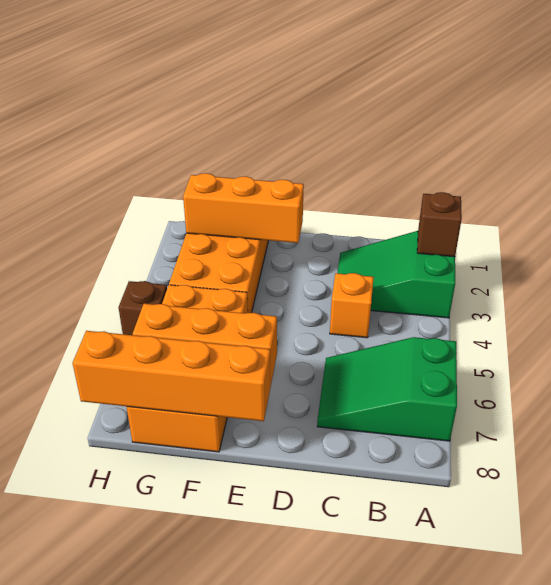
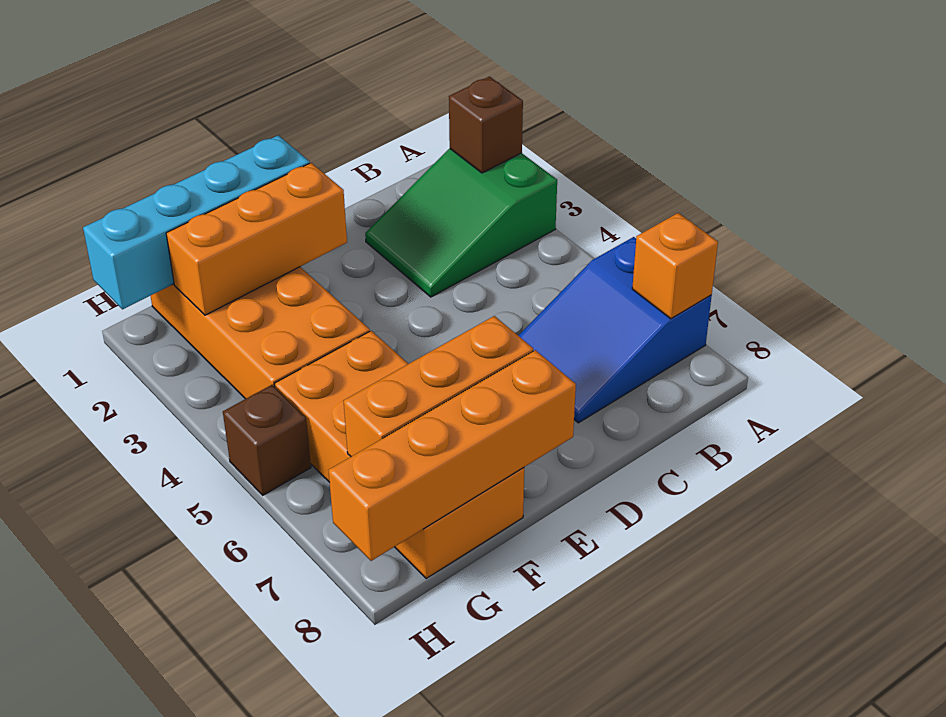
green 2x3 slope [317,337,457,441] -> blue 2x3 slope [518,237,712,423]
orange 1x1 brick [330,273,374,338] -> orange 1x1 brick moved to [632,213,718,319]
none -> cyan 1x4 brick [83,135,310,309]

